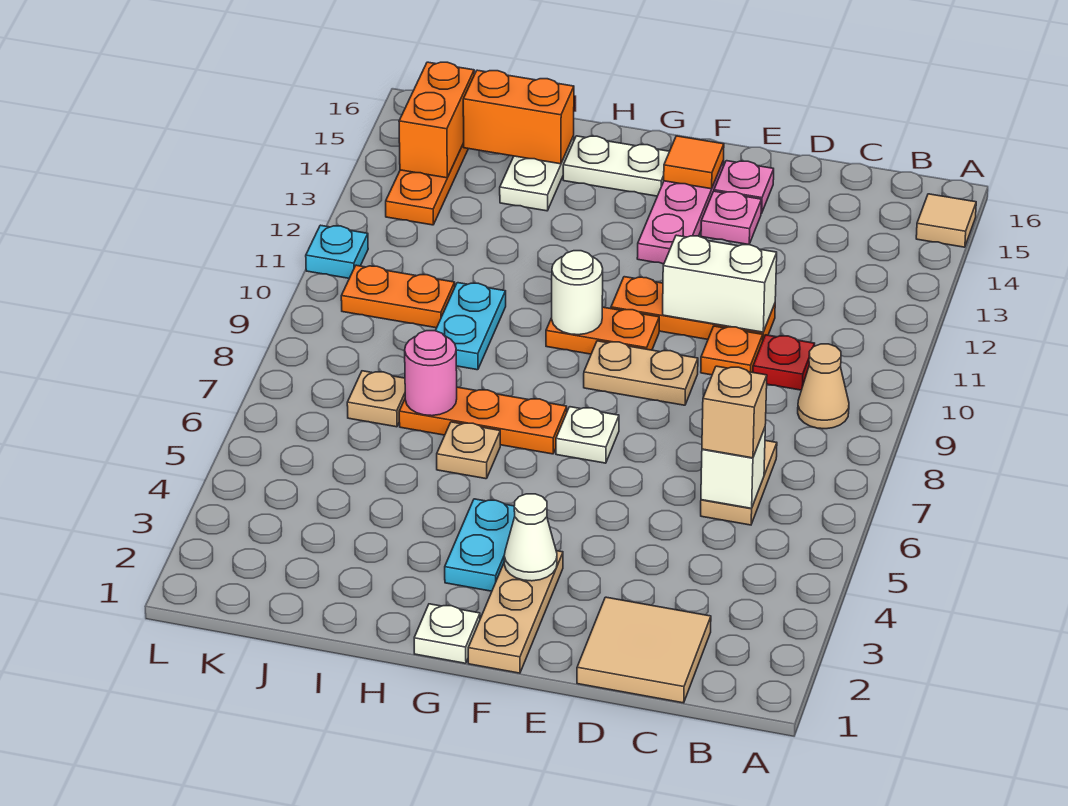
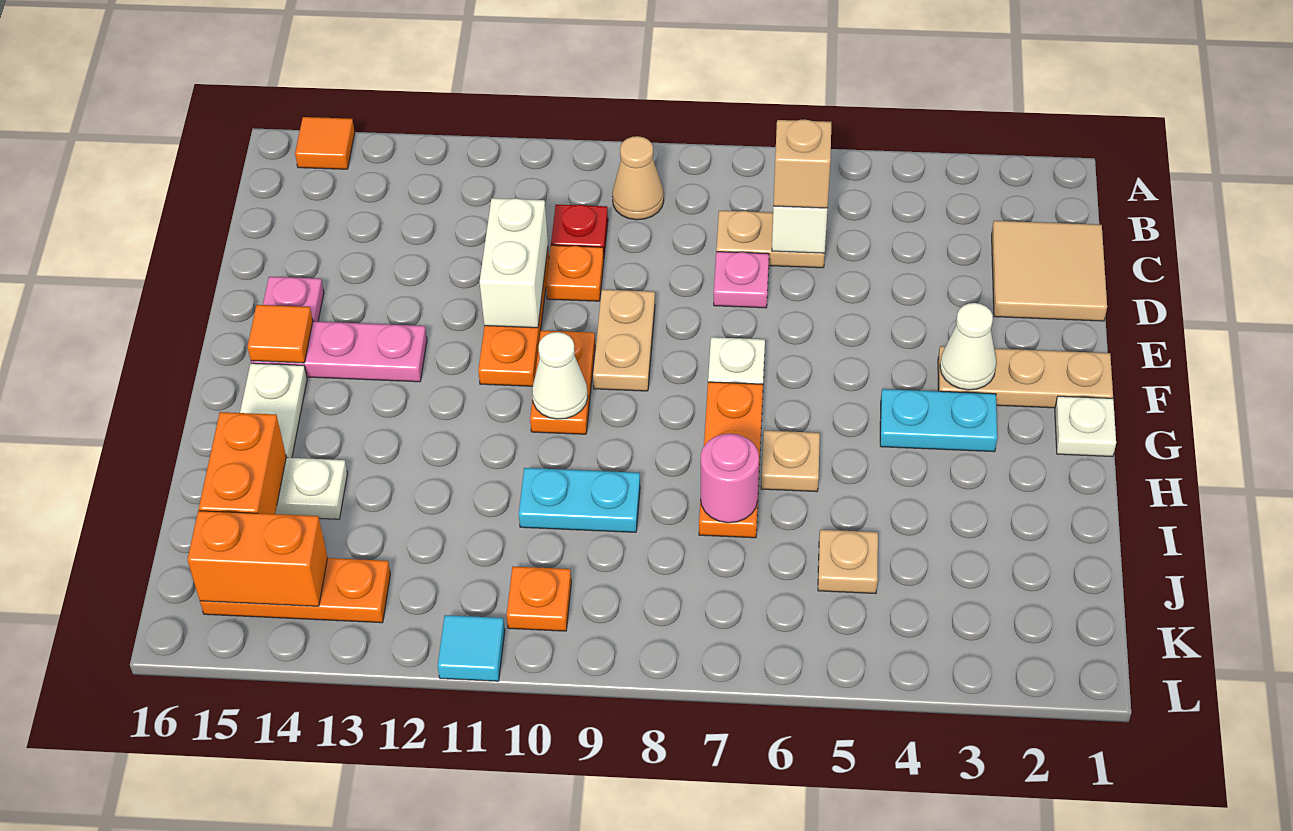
tan 1x1 tile [916,194,976,247] -> orange 1x1 tile [295,117,355,169]
pink 1x1 plate [701,191,761,245] -> pink 1x1 plate moved to [714,252,769,308]
white 1x1 round brick [552,251,603,335] -> white 1x1 cone [532,332,588,419]
tan 1x1 plate [347,371,405,427] -> tan 1x1 plate moved to [818,530,878,594]
orange 1x2 plate [341,265,455,328] -> orange 1x1 plate [507,566,571,631]
cyan 1x1 plate [306,225,368,278] -> cyan 1x1 tile [438,615,505,681]

